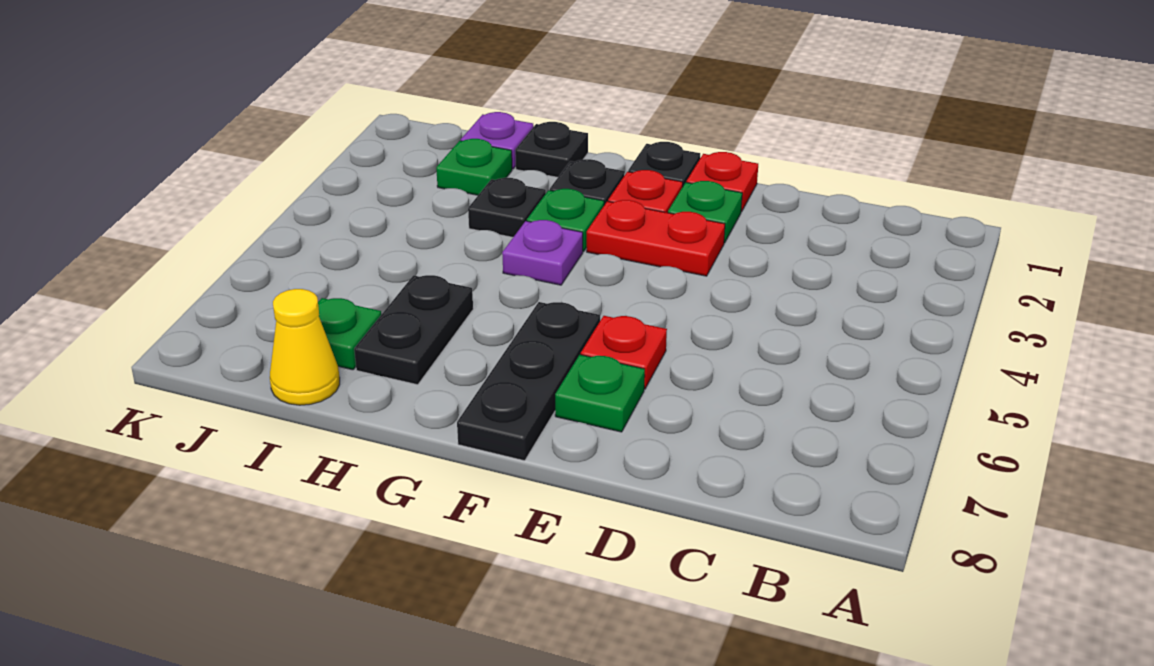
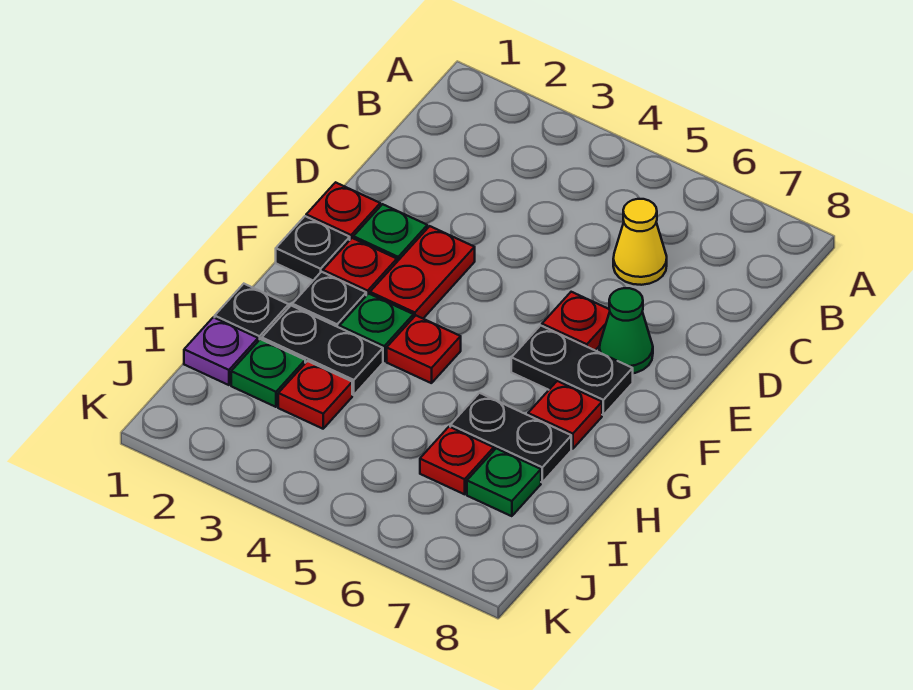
green 1x1 plate [555,355,645,432] -> green 1x1 cone [599,288,653,373]
black 1x3 plate [457,302,600,461] -> black 1x2 plate [511,325,633,415]
purple 1x1 plate [502,220,583,285] -> red 1x1 plate [387,316,461,383]
none -> red 1x1 plate [528,381,602,449]
black 1x1 plate [468,178,546,237] -> black 1x2 plate [262,306,383,395]
none -> red 1x1 plate [278,361,352,429]
none -> red 1x1 plate [420,427,494,494]
yellow 1x1 cone [270,289,340,405] -> yellow 1x1 cone moved to [613,199,667,285]

